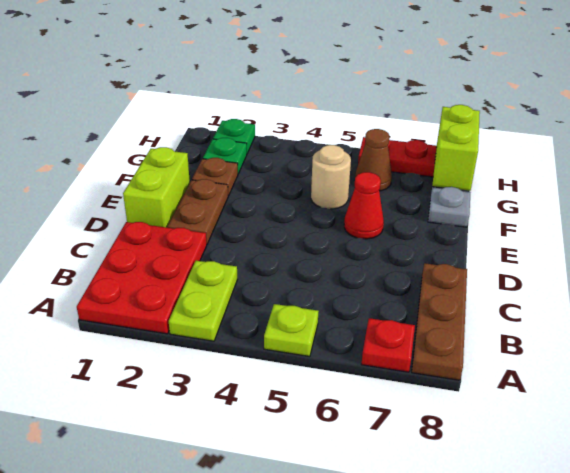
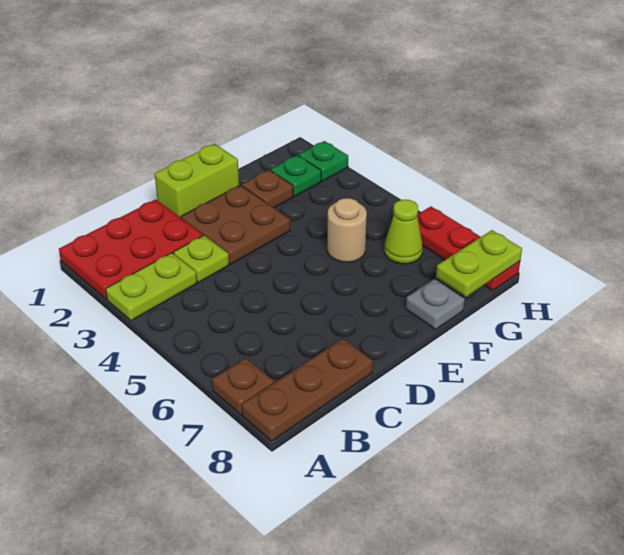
lime 1x1 plate [264,304,319,357] -> lime 1x1 plate moved to [174,235,229,282]
red 1x1 plate [361,318,415,372] -> brown 1x1 plate [212,358,274,415]
brown 1x2 plate [167,179,228,244] -> brown 2x2 plate [181,185,290,264]
red 1x1 cone [344,172,384,239] -> none
brown 1x1 cone [355,129,392,191] -> lime 1x1 cone [384,200,423,264]
lime 1x2 brick [432,105,480,191] -> lime 1x2 plate [436,230,522,297]

